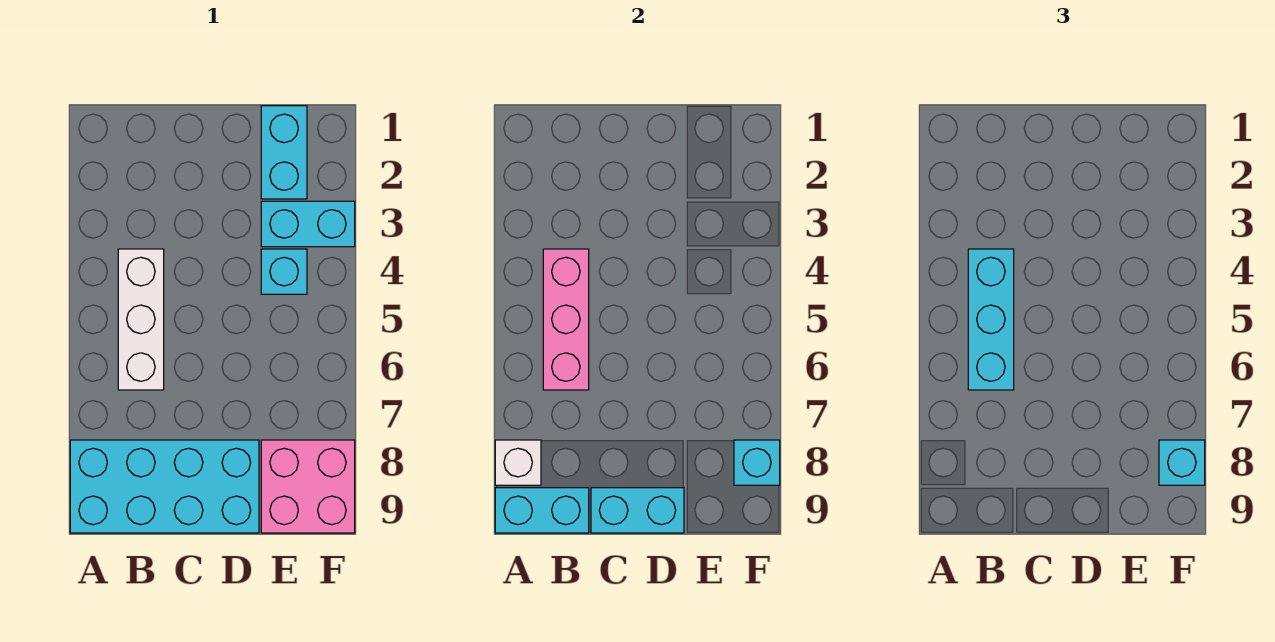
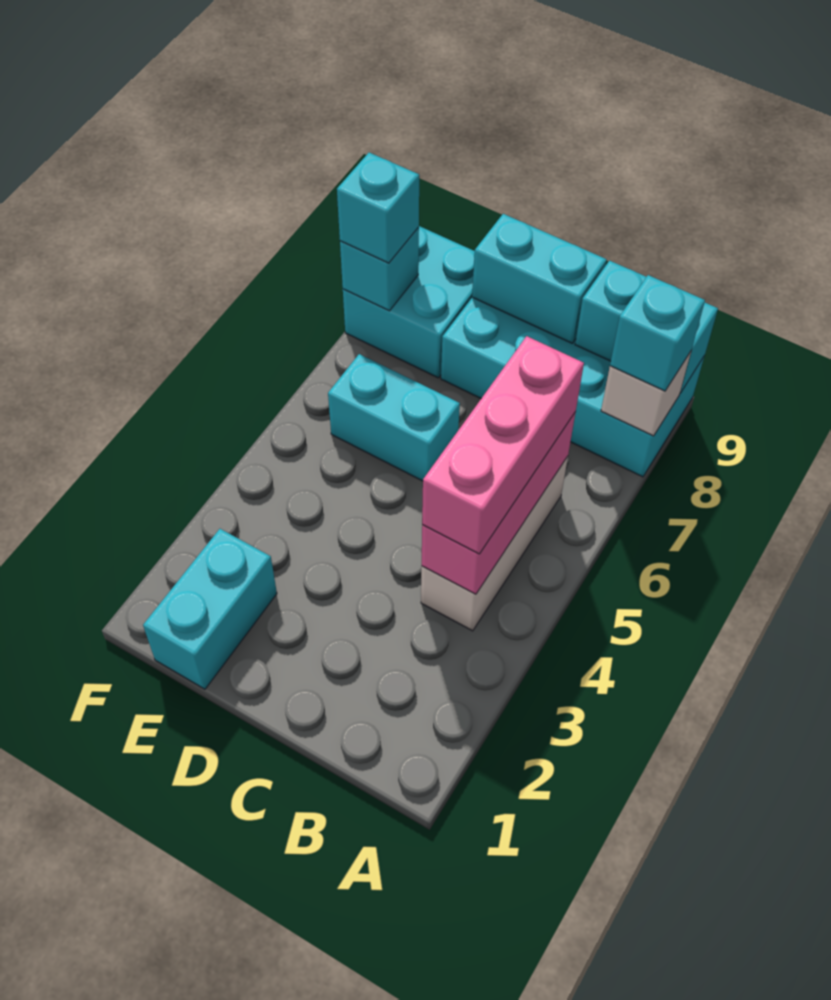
cyan 1x3 brick [968,249,1014,390] -> pink 1x3 brick [422,336,584,554]
cyan 1x2 brick [261,201,355,247] -> cyan 1x2 brick moved to [328,354,460,481]
cyan 1x1 brick [261,249,307,294] -> cyan 1x1 brick moved to [610,275,705,391]
pink 2x2 brick [261,440,355,533] -> cyan 2x2 brick [343,226,475,378]

